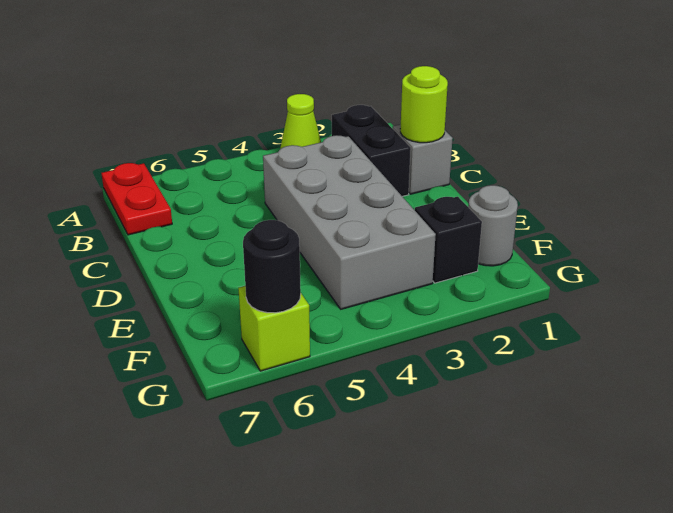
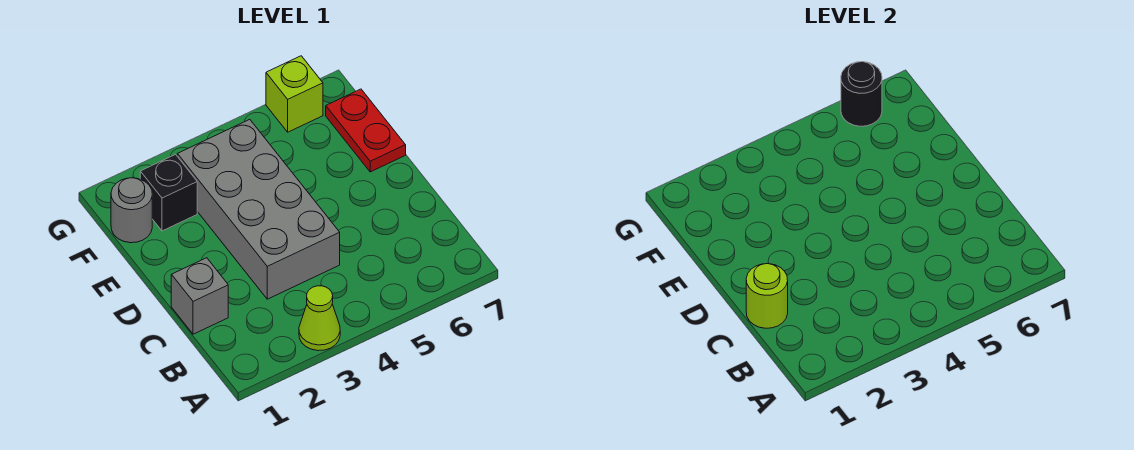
red 1x2 plate [101,163,172,235] -> red 1x2 plate moved to [326,89,406,172]
black 1x2 brick [332,105,411,196] -> none

